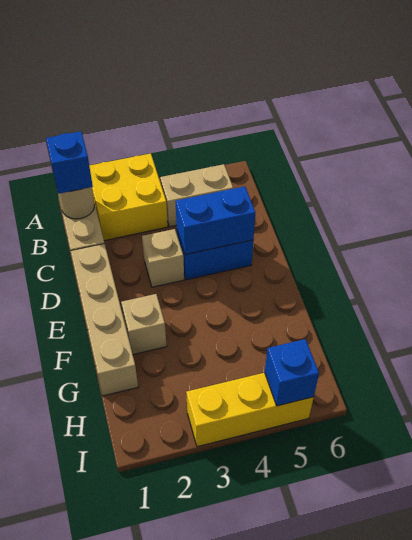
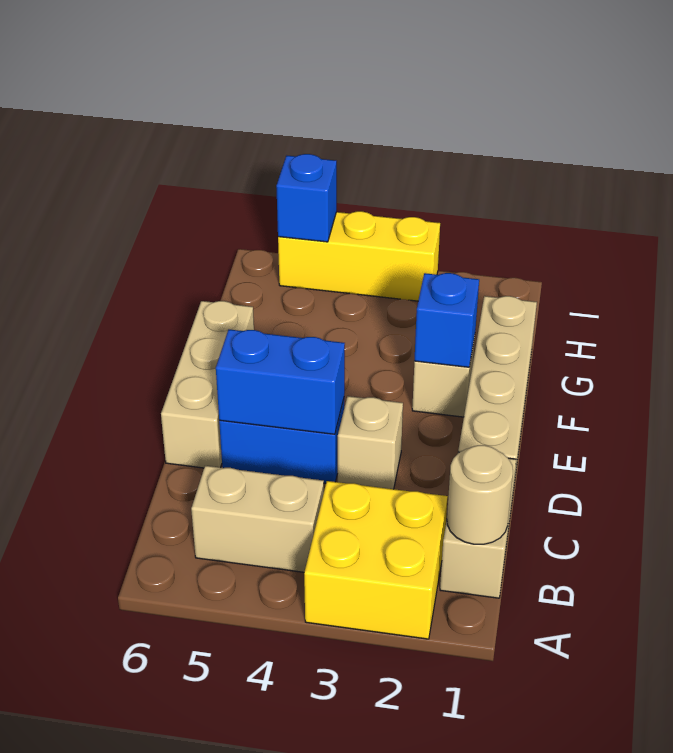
blue 1x1 brick [46,131,93,194] -> blue 1x1 brick moved to [414,273,479,367]
none -> tan 1x3 brick [161,301,254,468]

